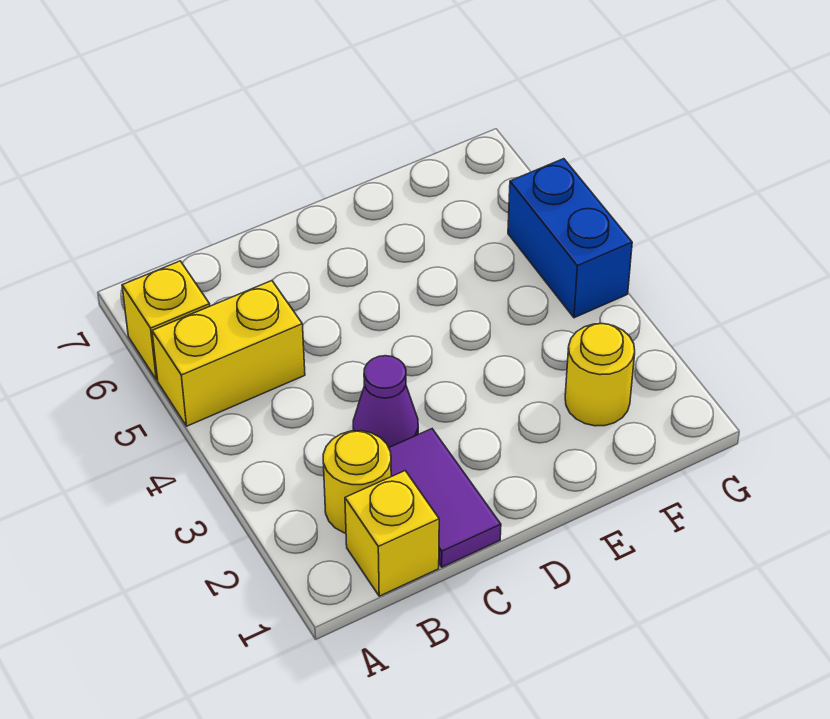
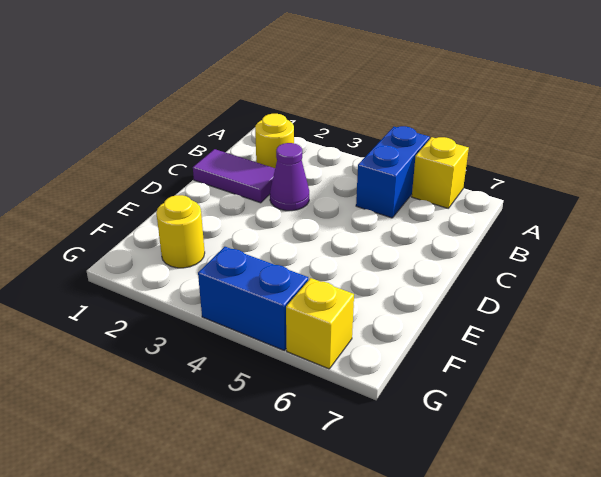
yellow 1x2 brick [152,281,305,426] -> blue 1x2 brick [356,126,430,218]
yellow 1x1 brick [345,471,439,596] -> yellow 1x1 brick moved to [286,278,354,369]

